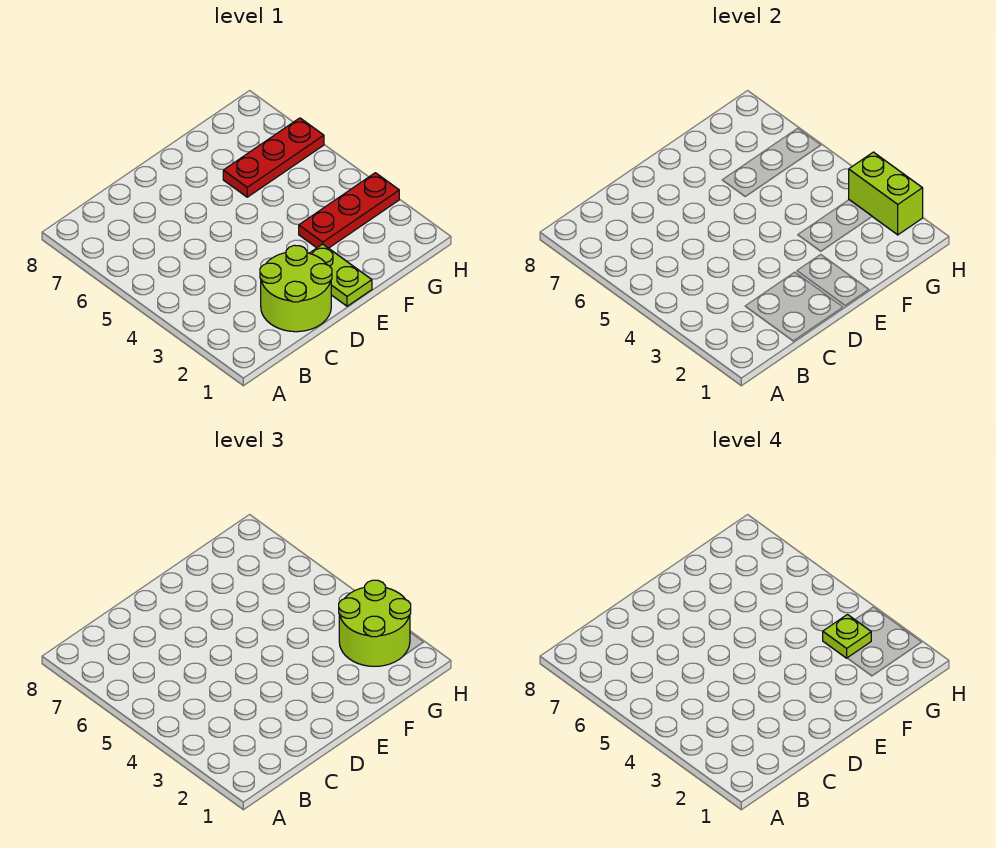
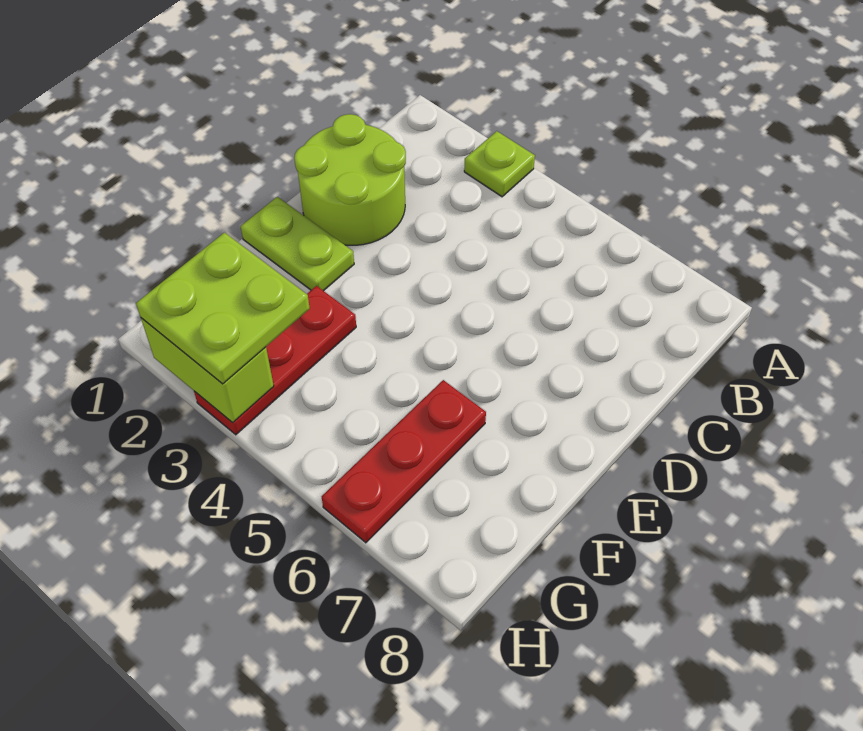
lime 2x2 round brick [339,580,411,666] -> lime 2x2 plate [136,233,310,384]
lime 1x1 plate [823,615,871,658] -> lime 1x1 plate moved to [464,131,535,197]

